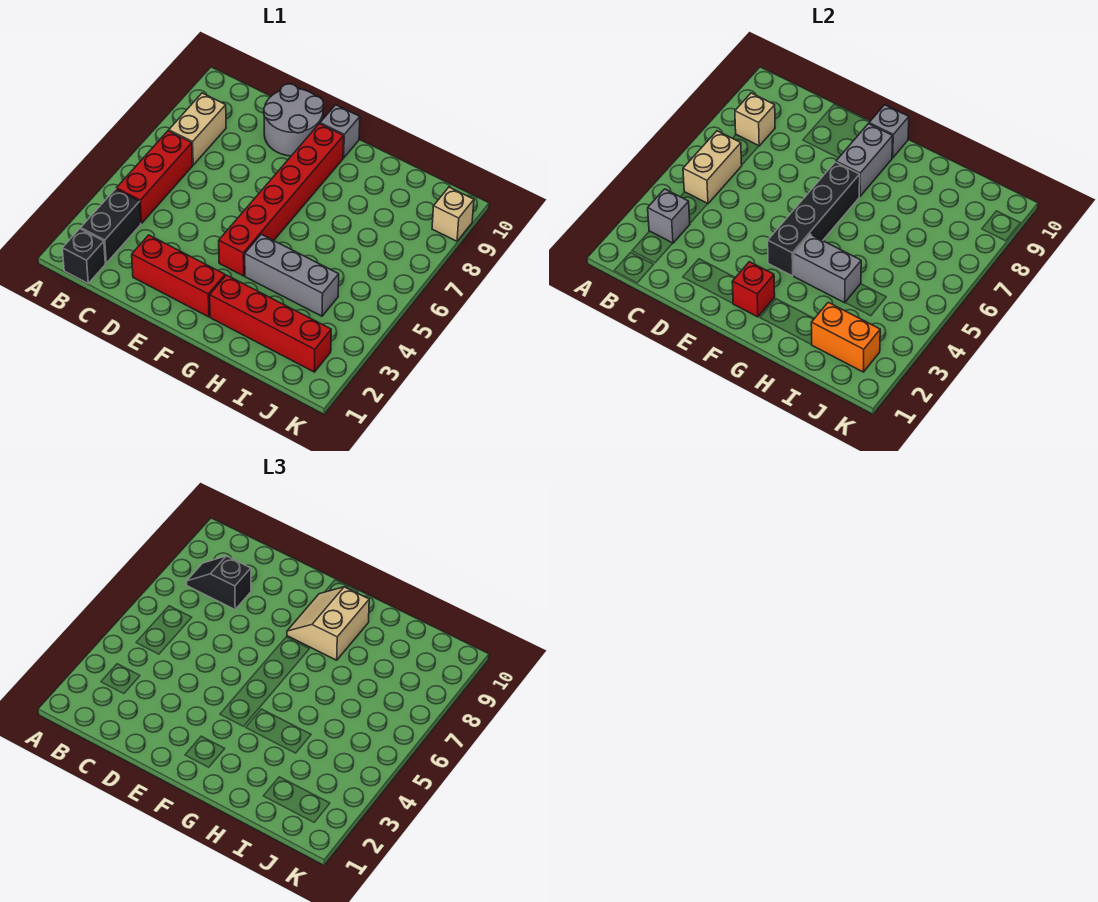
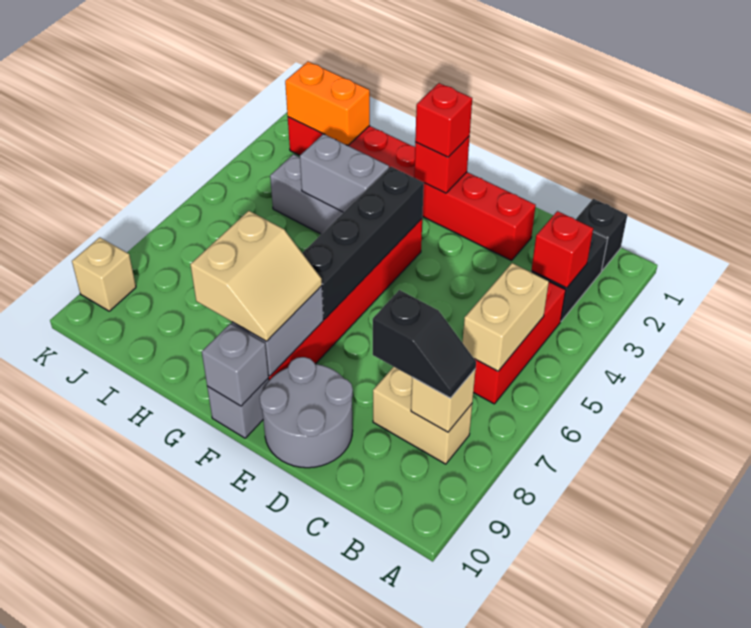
grey 1x1 brick [648,189,690,243] -> red 1x1 brick [531,211,593,288]
tan 1x2 brick [169,93,226,165] -> tan 1x2 brick turned to [373,367,472,464]
none -> red 1x1 brick [415,83,472,157]

